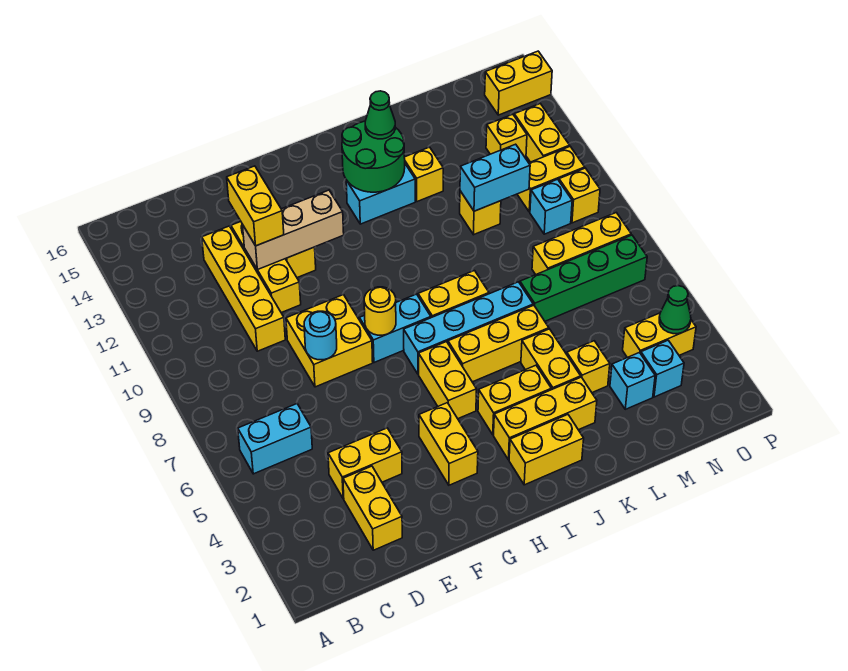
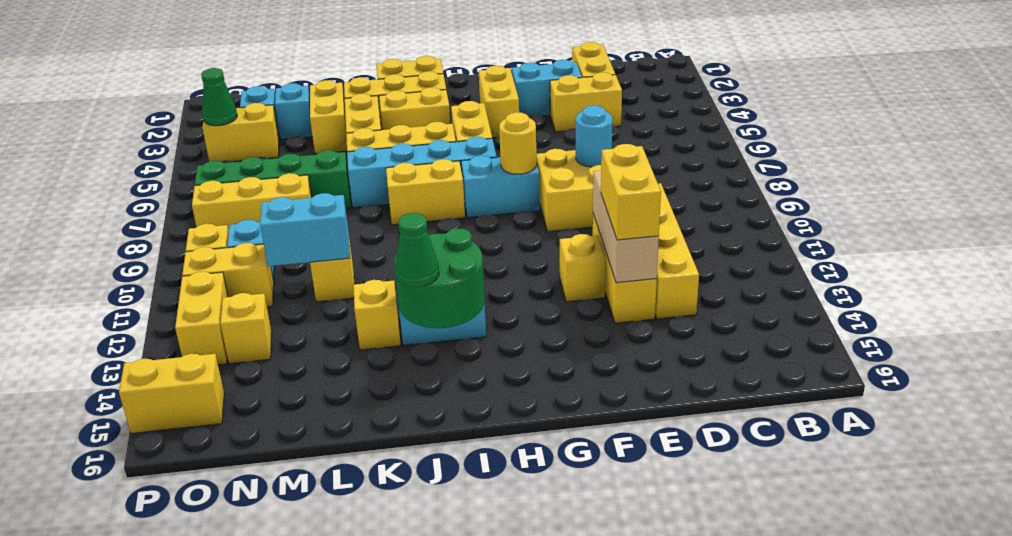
cyan 1x2 brick [238,404,312,474] -> cyan 1x2 brick moved to [512,60,582,116]
tan 1x3 brick [243,190,344,270] -> tan 1x3 brick turned to [593,171,659,283]
yellow 1x1 brick [567,341,610,393] -> yellow 1x2 brick [310,80,347,154]

